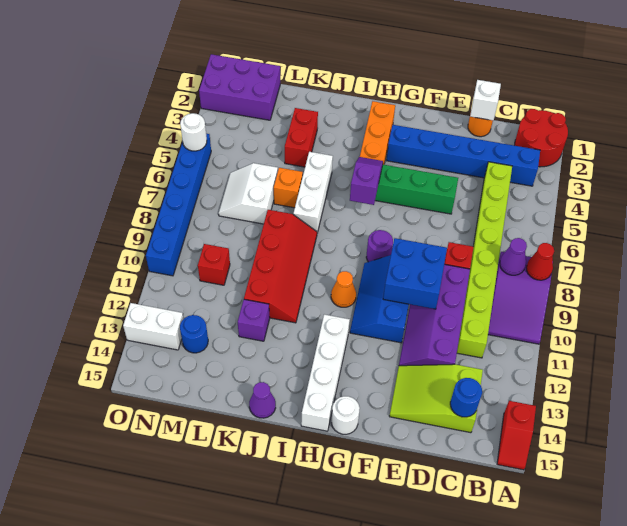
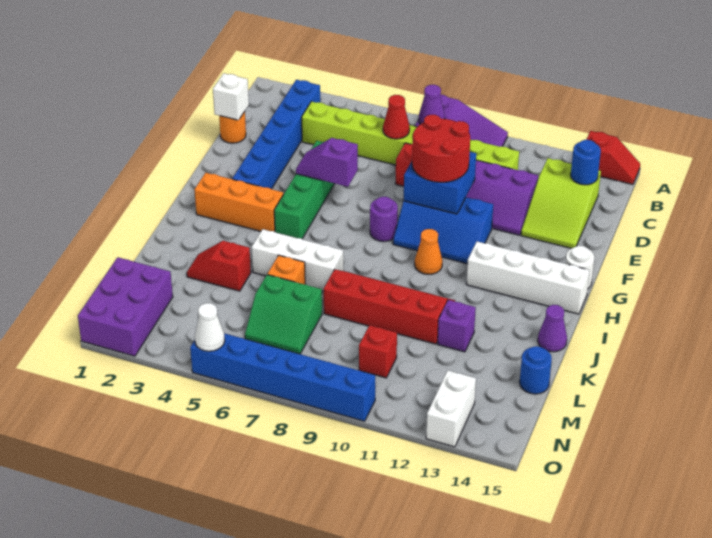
red 2x2 round brick [515,109,568,167] -> red 2x2 round brick moved to [412,115,470,182]
red 1x1 cone [526,243,554,280] -> red 1x1 cone moved to [383,95,410,139]
purple 1x2 slope [350,157,383,205] -> purple 1x2 slope moved to [296,138,358,187]
red 1x2 brick [285,108,318,167] -> red 1x2 slope [187,241,251,291]
white 2x2 slope [219,163,278,224] -> green 2x2 slope [245,275,322,354]
blue 1x1 round brick [180,315,208,353] -> blue 1x1 round brick moved to [520,346,552,394]
white 1x1 round brick [180,113,207,151] -> white 1x1 cone [195,303,225,351]

